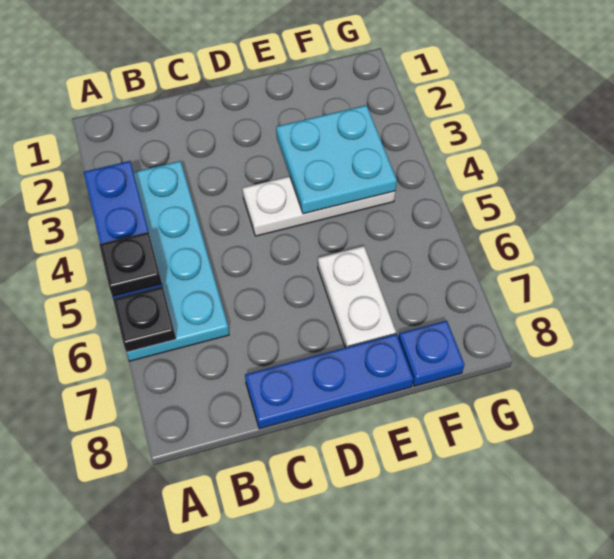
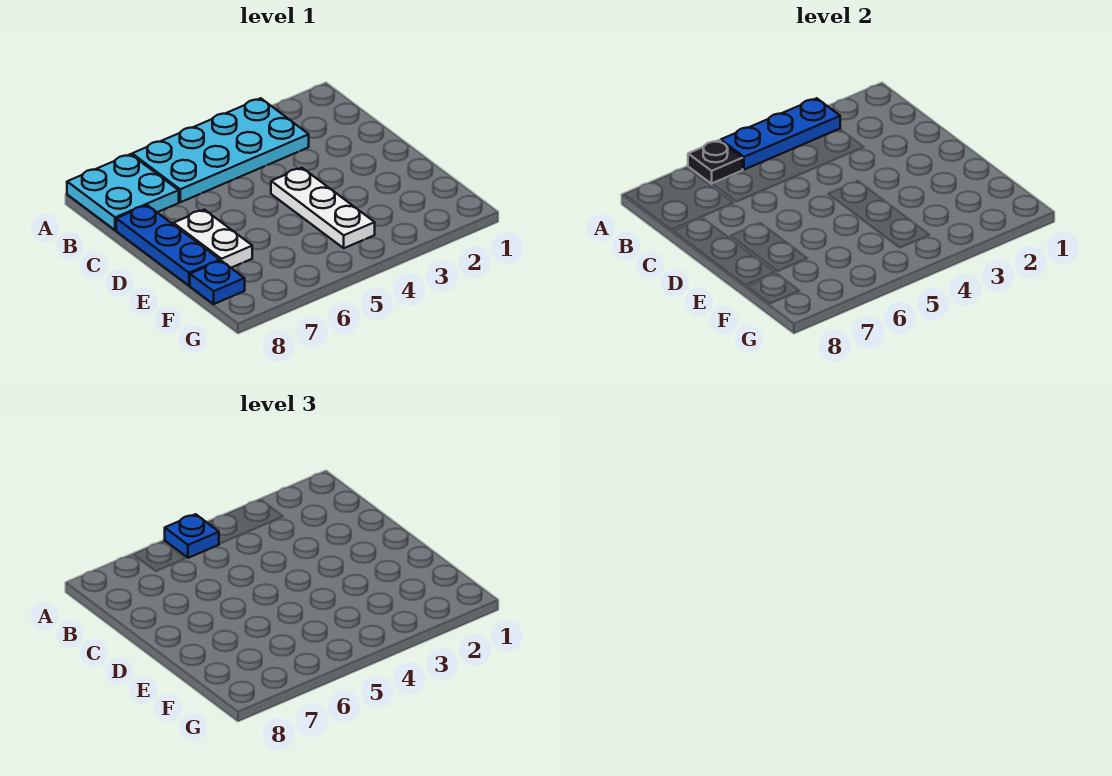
black 1x1 plate [99,232,162,297] -> blue 1x1 plate [165,514,219,558]
cyan 2x2 plate [276,105,397,214] -> cyan 2x2 plate moved to [67,154,179,230]
white 1x2 plate [318,246,396,348] -> white 1x2 plate turned to [173,210,252,268]

